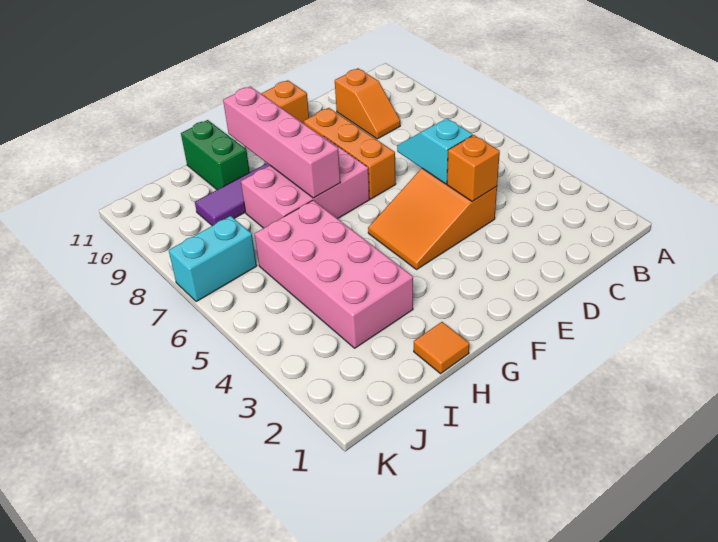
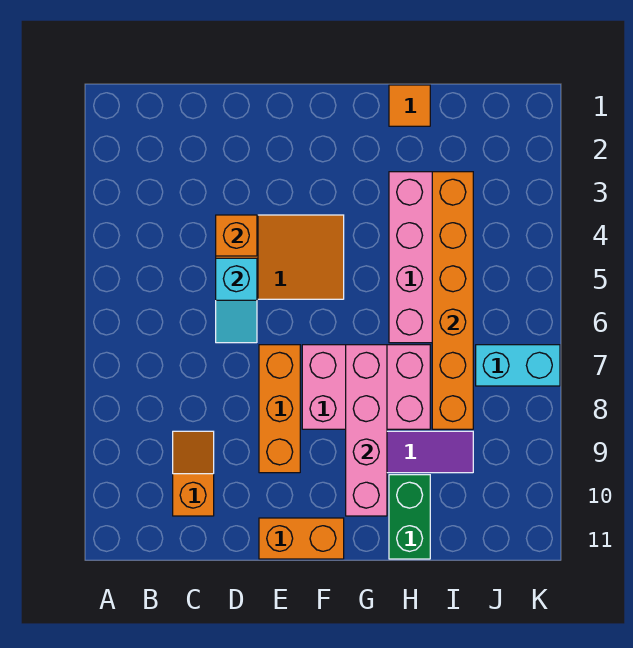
none -> orange 1x6 brick [432,172,473,429]

